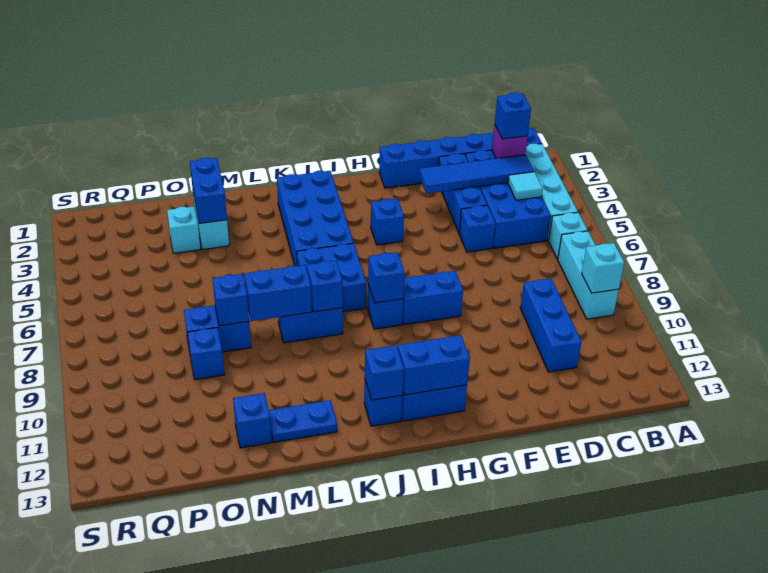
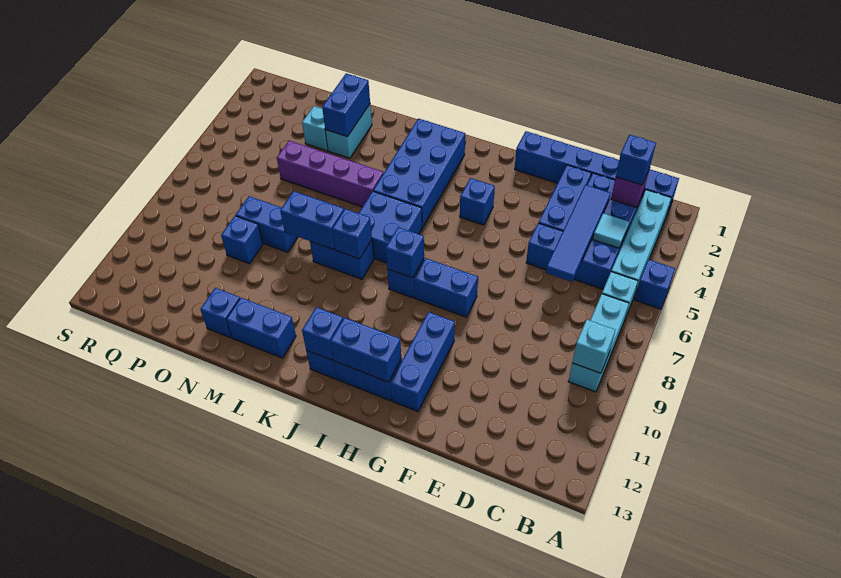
blue 1x4 tile [420,155,534,193] -> blue 1x4 tile turned to [546,185,610,282]
blue 1x3 brick [520,278,581,372] -> blue 1x3 brick moved to [390,312,455,411]
none -> purple 1x4 brick [277,141,383,207]
blue 1x2 plate [269,400,337,442] -> blue 1x2 brick [226,298,296,358]
blue 1x1 brick [212,274,249,326] -> blue 1x1 brick moved to [635,259,675,309]

